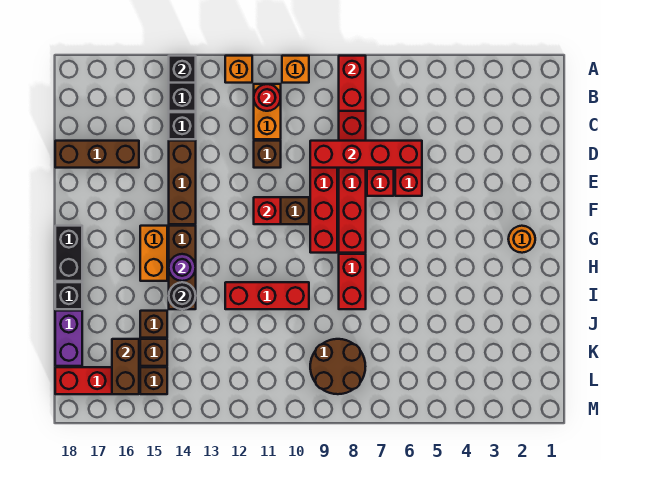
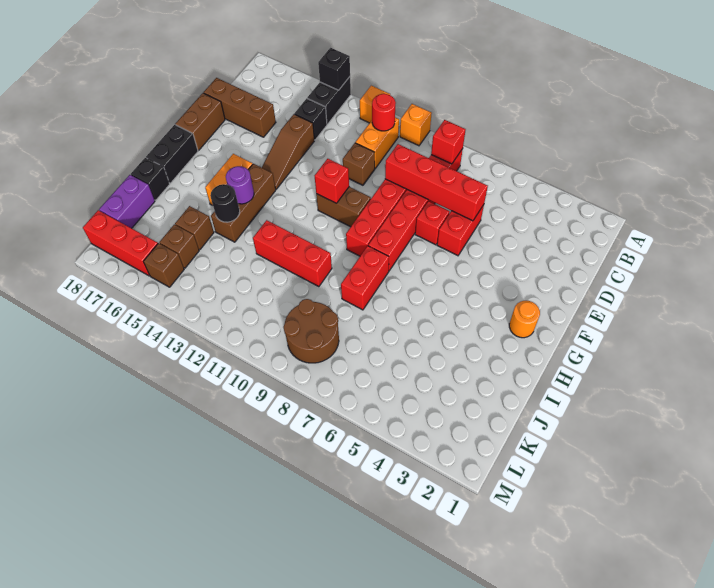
red 1x2 brick [339,56,366,111] -> red 1x1 brick [431,120,466,164]
brown 1x3 brick [169,141,196,224] -> brown 1x3 slope [262,114,314,189]
brown 1x2 brick [112,339,139,394] -> brown 1x2 brick moved to [175,93,225,150]

